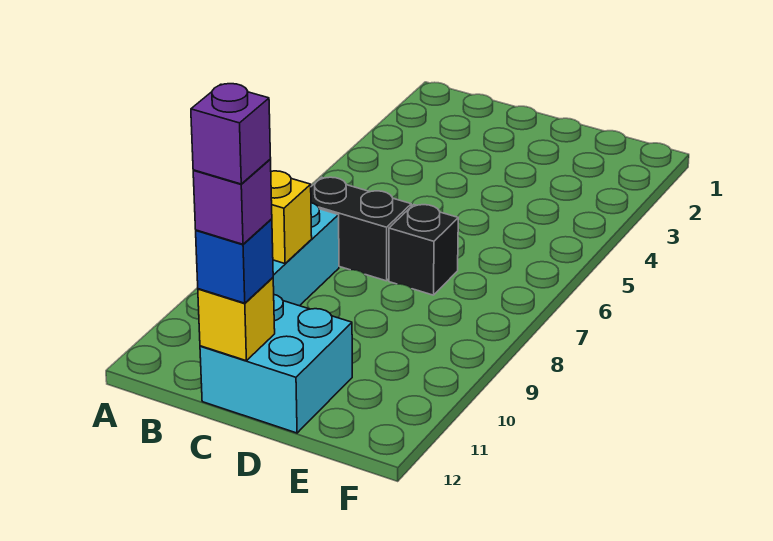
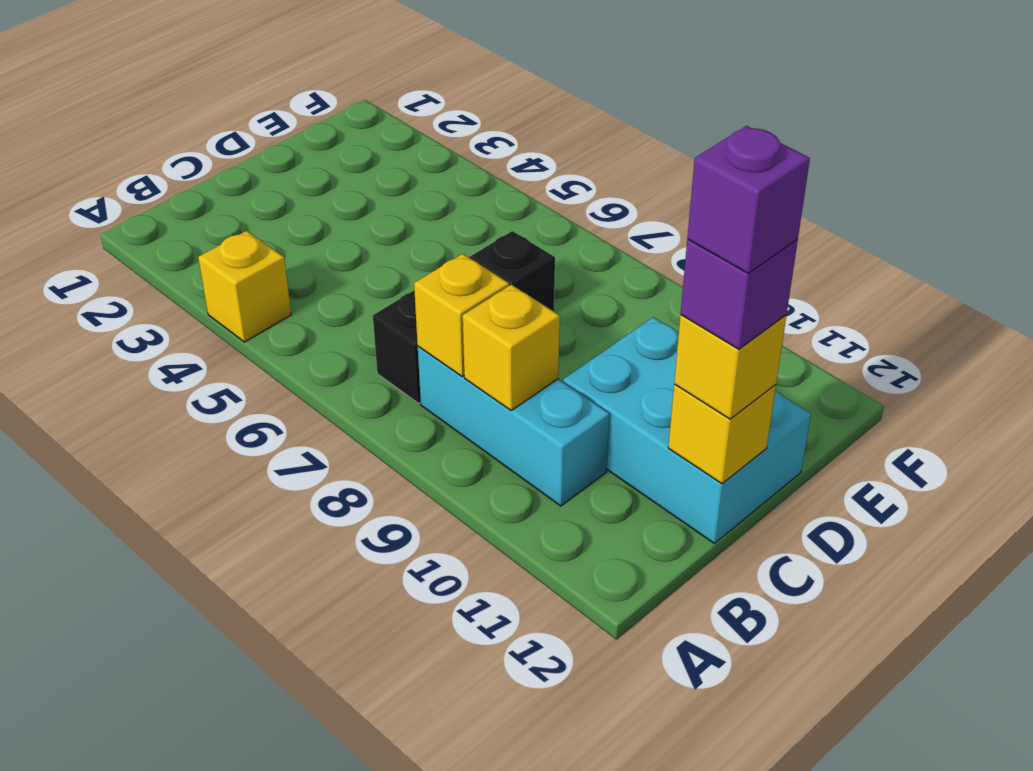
none -> yellow 1x1 brick [198,231,291,342]
none -> yellow 1x1 brick [414,254,509,376]
cyan 2x2 brick [200,295,352,433] -> cyan 2x3 brick [563,317,811,544]
blue 1x1 brick [196,219,273,303] -> yellow 1x1 brick [674,315,786,419]

